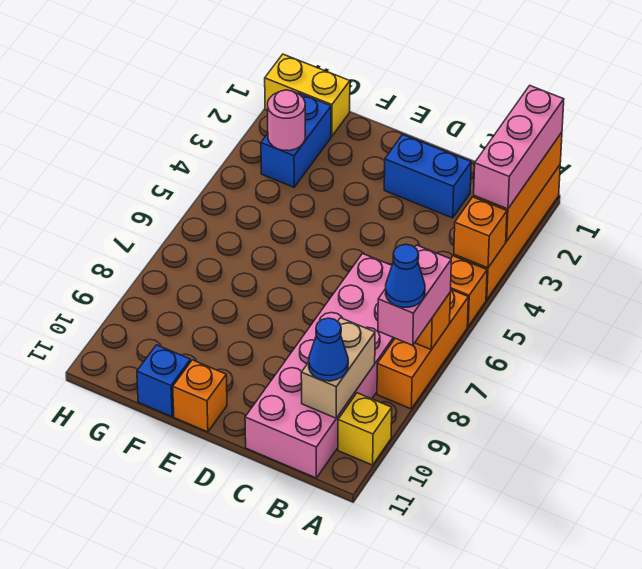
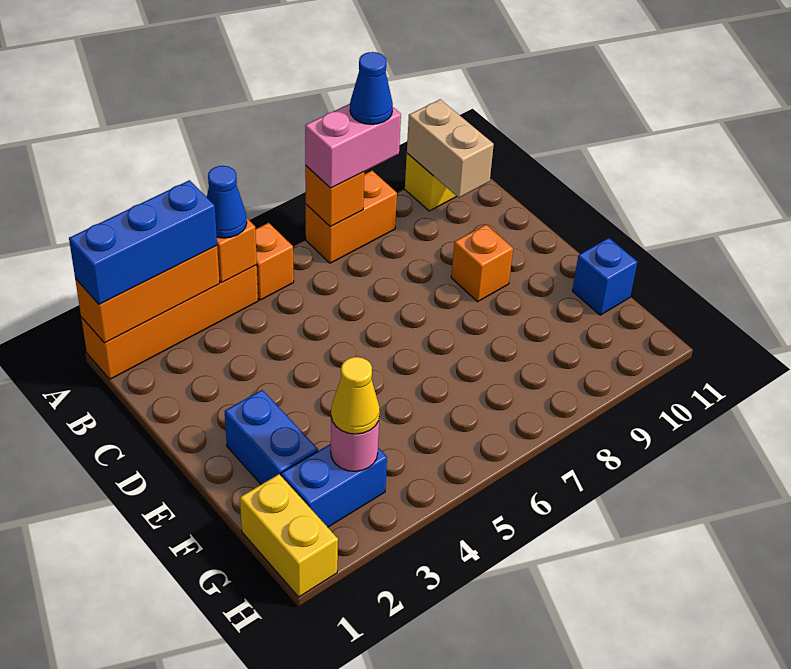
pink 1x3 brick [474,86,564,209] -> blue 1x3 brick [69,180,217,305]
orange 1x3 brick [377,290,468,409] -> orange 1x2 brick [306,171,397,263]
pink 2x6 brick [245,254,395,478] -> none
tan 1x2 brick [301,318,375,418] -> tan 1x2 brick turned to [407,99,494,198]
blue 1x1 cone [309,318,348,381] -> blue 1x1 cone moved to [207,166,247,238]
blue 1x2 brick [384,135,471,218] -> blue 1x2 brick moved to [225,390,318,484]
orange 1x1 brick [173,360,227,432] -> orange 1x1 brick moved to [451,225,513,302]
none -> yellow 1x1 cone [331,357,380,434]

